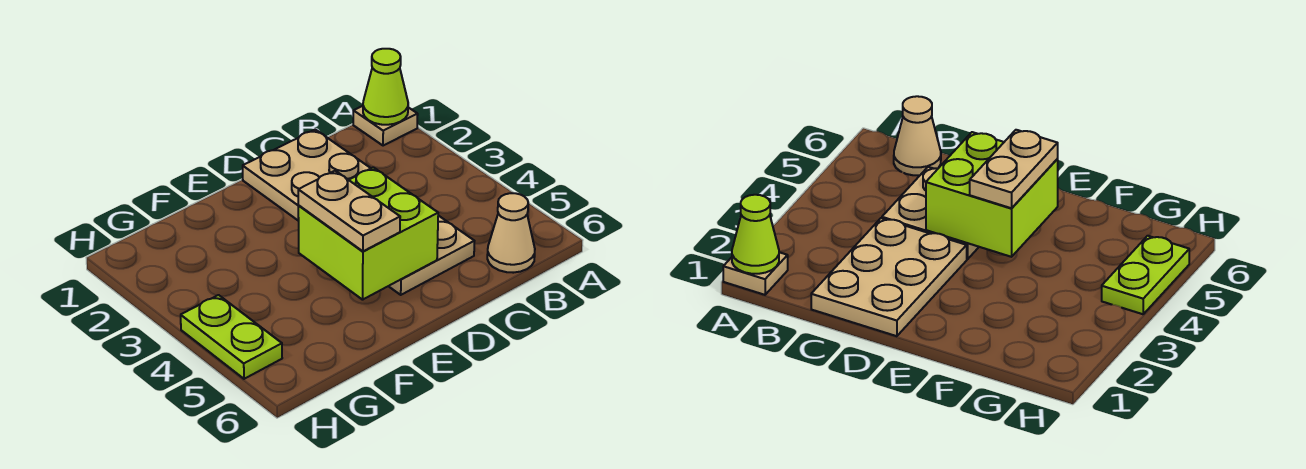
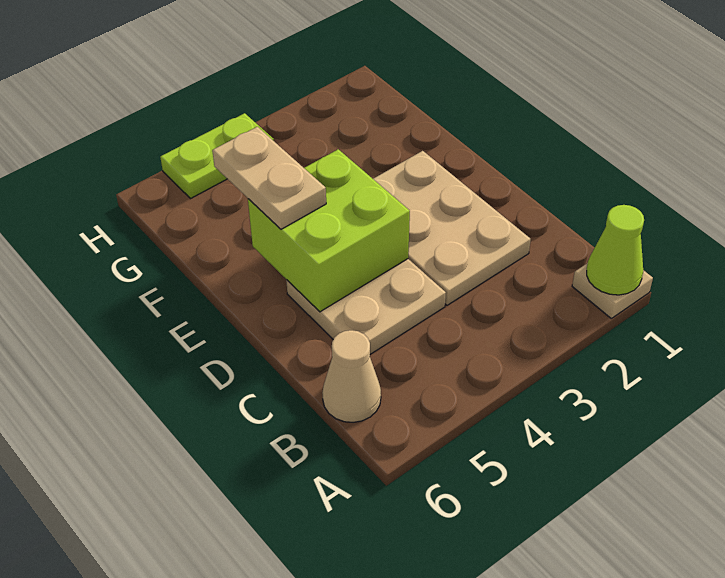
tan 2x3 plate [243,130,371,221] -> tan 2x3 plate turned to [373,151,531,305]
tan 1x2 plate [298,171,400,251] -> tan 1x2 plate turned to [212,127,326,229]

